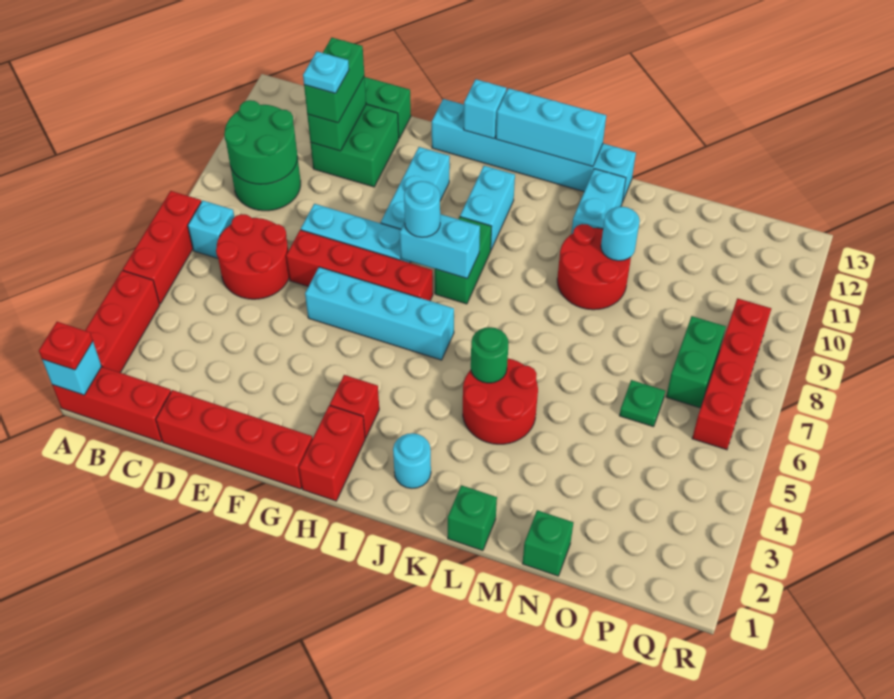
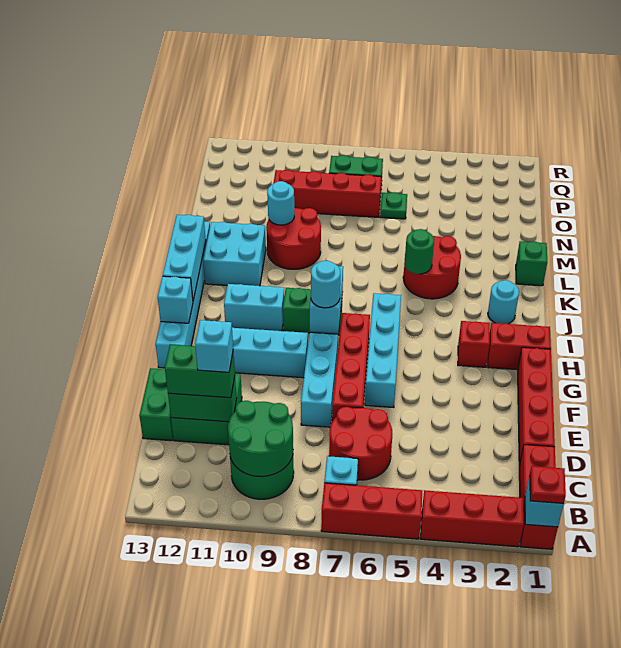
cyan 1x1 plate [303,52,349,93] -> cyan 1x1 brick [195,320,233,372]
cyan 1x2 brick [571,169,626,234] -> cyan 2x2 brick [203,222,266,286]
green 1x1 brick [522,510,574,576] -> none
red 1x4 brick [692,298,771,450] -> red 1x4 brick moved to [273,170,382,217]

